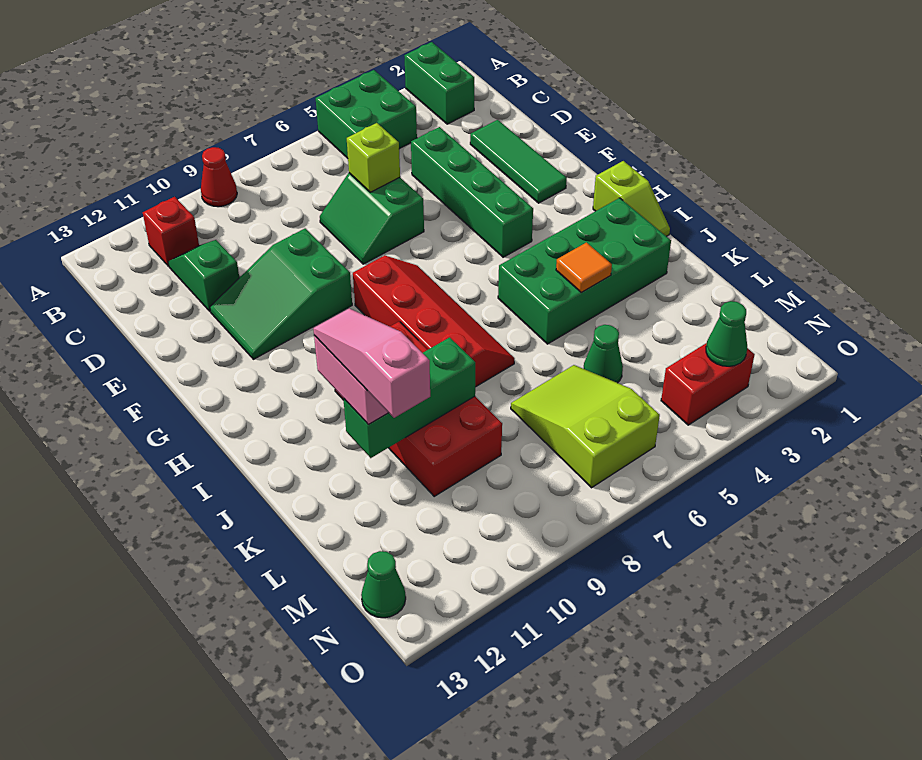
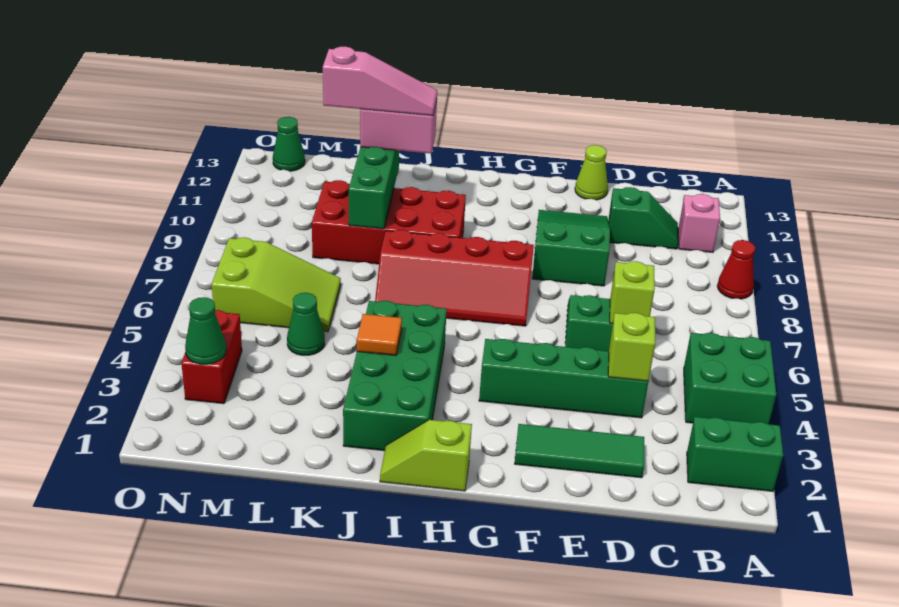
red 1x1 brick [143,197,199,266] -> pink 1x1 brick [678,194,720,252]
none -> lime 1x1 brick [608,313,655,381]
none -> lime 1x1 cone [575,145,608,200]

